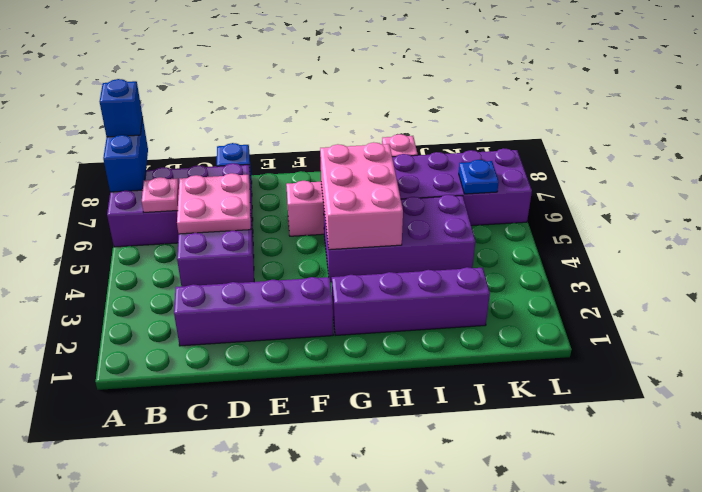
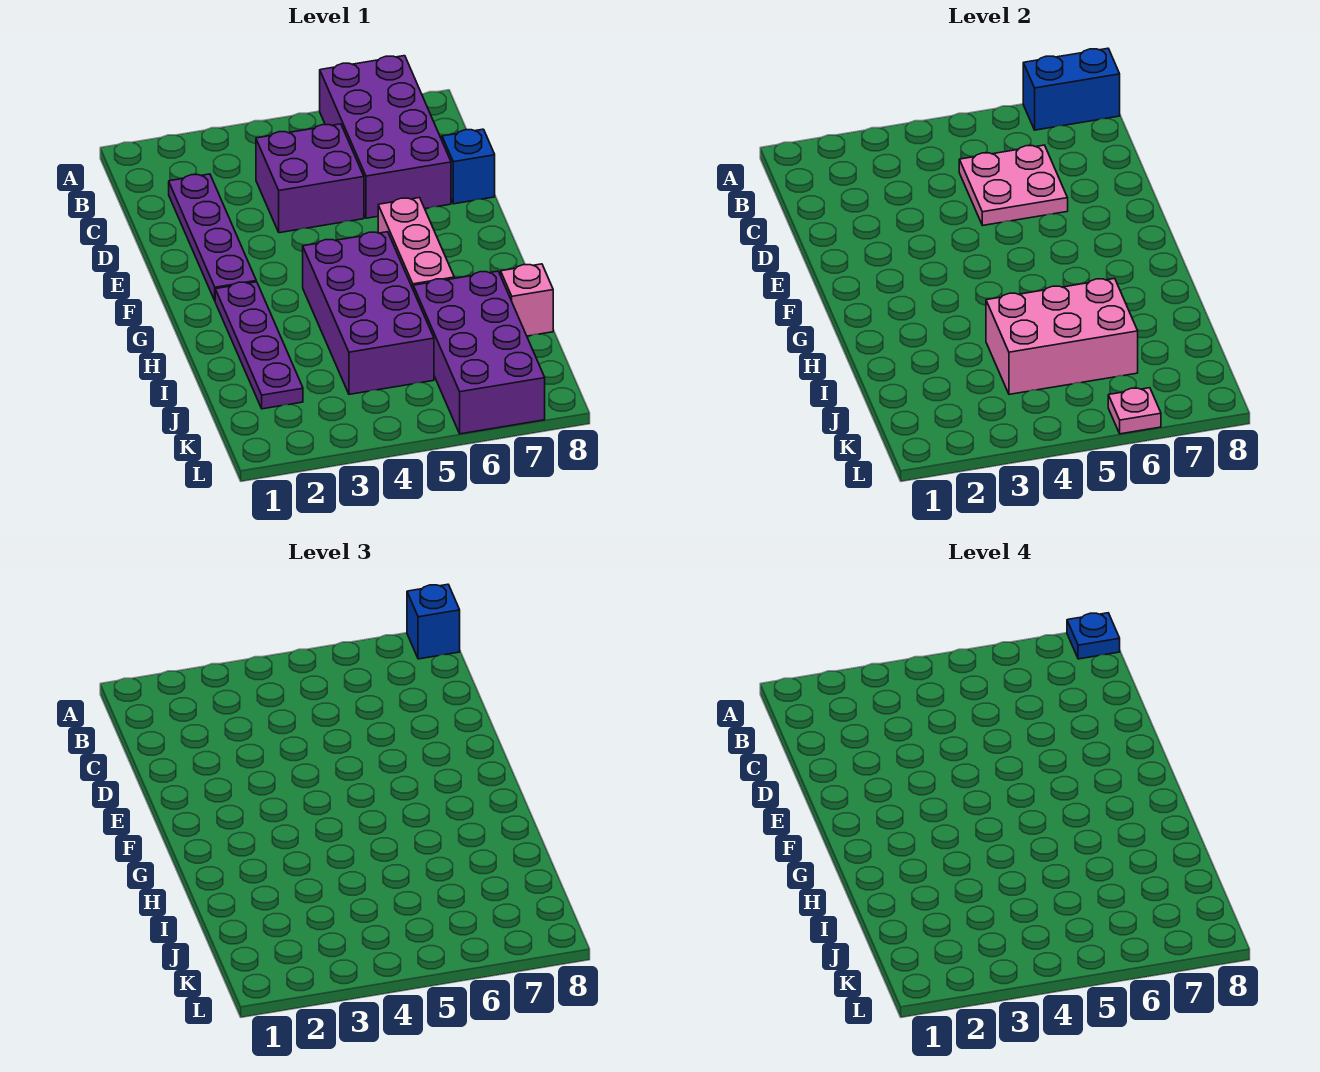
pink 1x1 plate [142,177,179,212] -> pink 1x1 plate moved to [1108,388,1161,434]
purple 1x4 brick [174,277,333,346] -> purple 1x4 plate [169,174,256,300]
purple 1x4 brick [332,267,490,336] -> purple 1x4 plate [215,282,303,409]
pink 2x3 brick [320,142,403,250] -> pink 2x3 brick moved to [986,278,1138,394]
blue 1x1 plate [459,160,499,194] -> blue 1x1 plate moved to [1067,613,1120,659]

